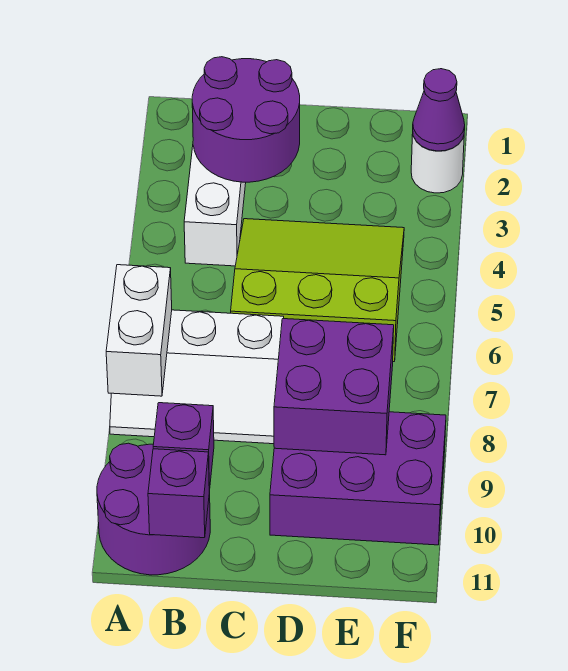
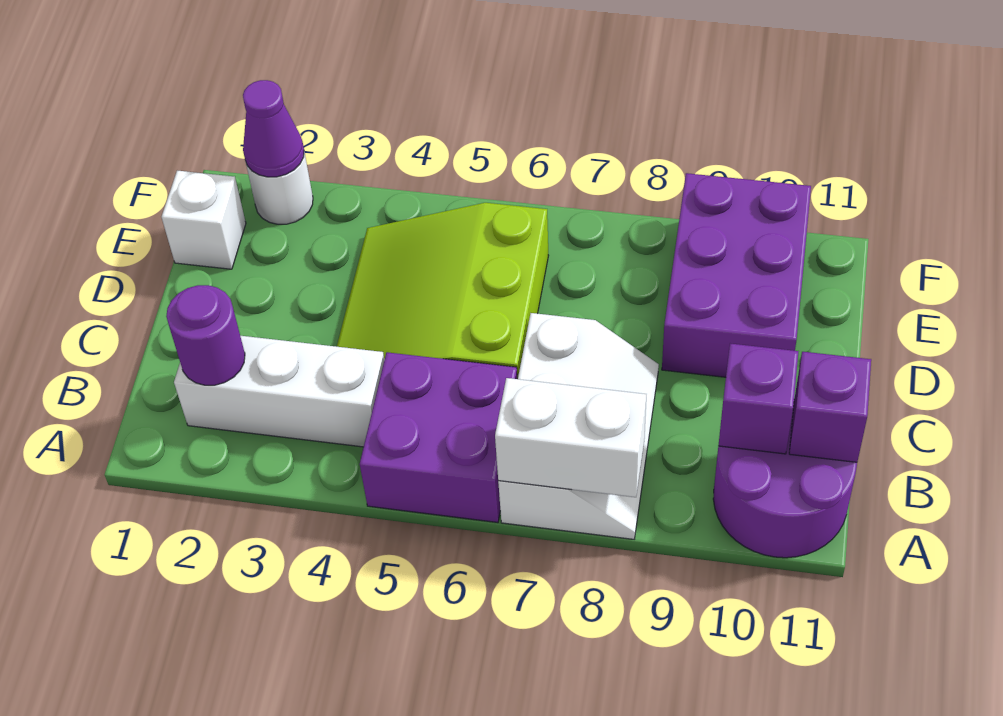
purple 2x2 round brick [192,57,300,182] -> purple 1x1 round brick [166,285,245,385]
purple 2x2 brick [274,318,394,455] -> purple 2x2 brick moved to [360,352,517,522]
none -> white 1x1 brick [161,171,246,269]

